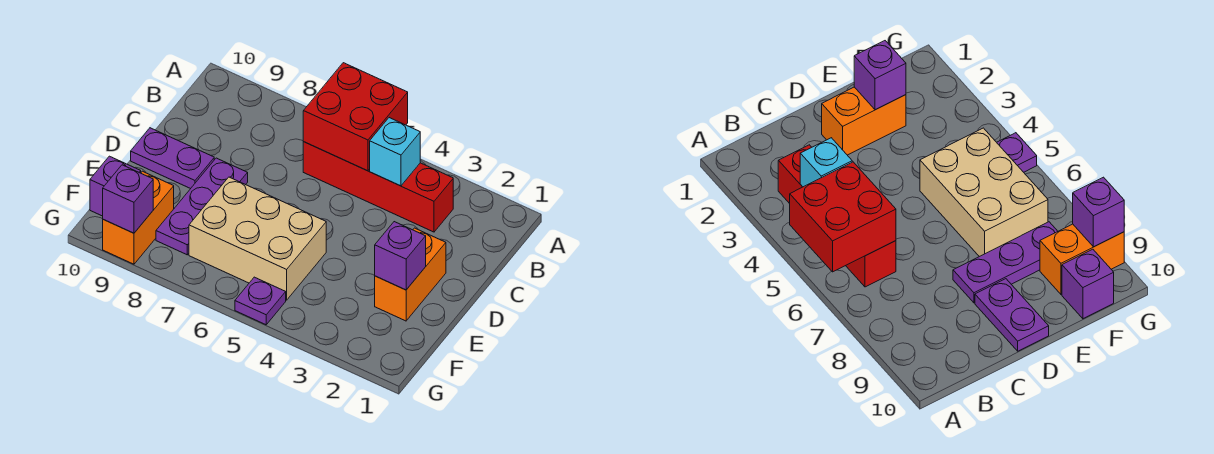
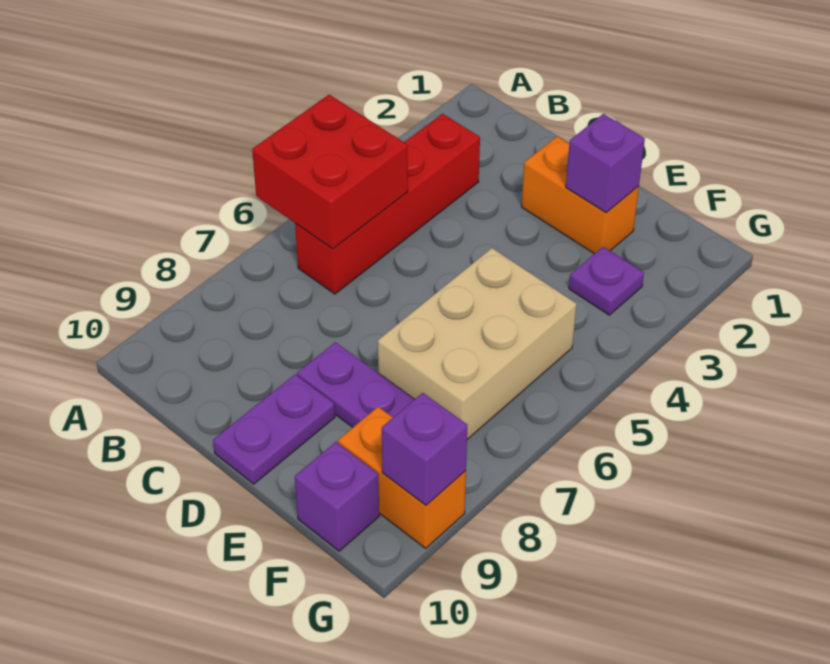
cyan 1x1 brick [370,118,420,186] -> none
purple 1x1 plate [235,277,286,325] -> purple 1x1 plate moved to [569,247,644,315]

